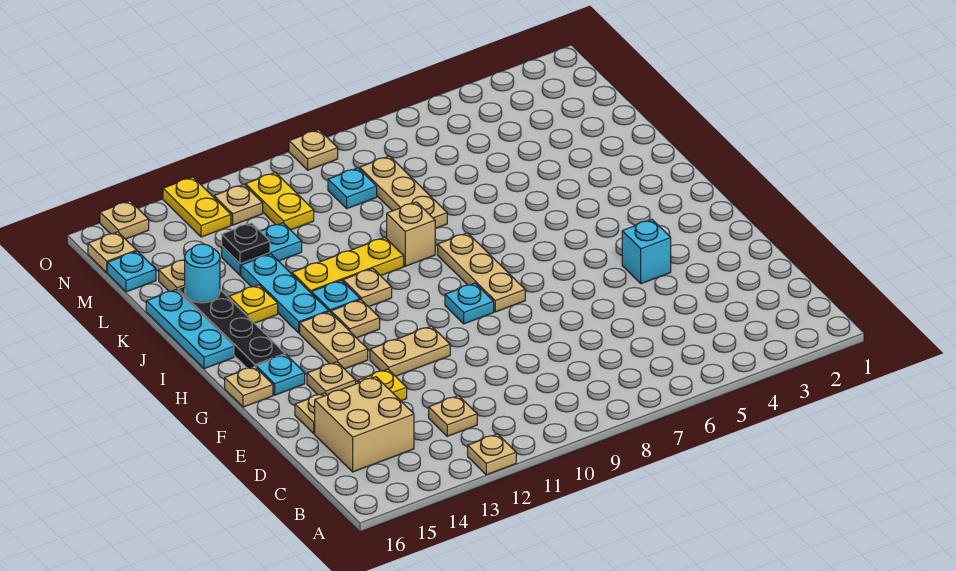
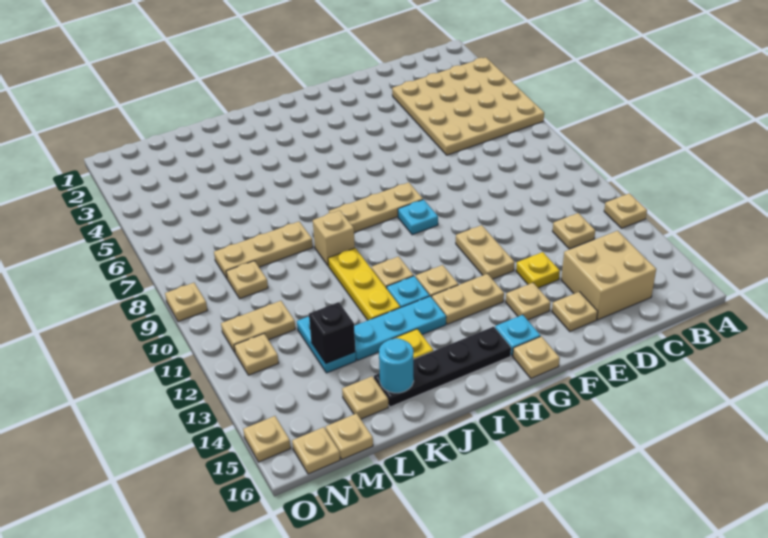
none -> tan 4x4 plate [392,57,544,155]
cyan 1x1 brick [622,220,671,284] -> none
cyan 1x3 plate [146,290,234,369] -> none
black 1x1 plate [222,223,270,264] -> black 1x1 brick [309,302,355,364]
cyan 1x1 plate [328,168,377,209] -> tan 1x1 plate [226,261,268,299]
yellow 1x2 plate [245,173,314,230] -> tan 1x2 plate [221,301,295,352]
cyan 1x1 plate [107,251,156,292] -> tan 1x1 plate [326,413,373,459]
yellow 1x2 plate [163,177,231,237] -> none

